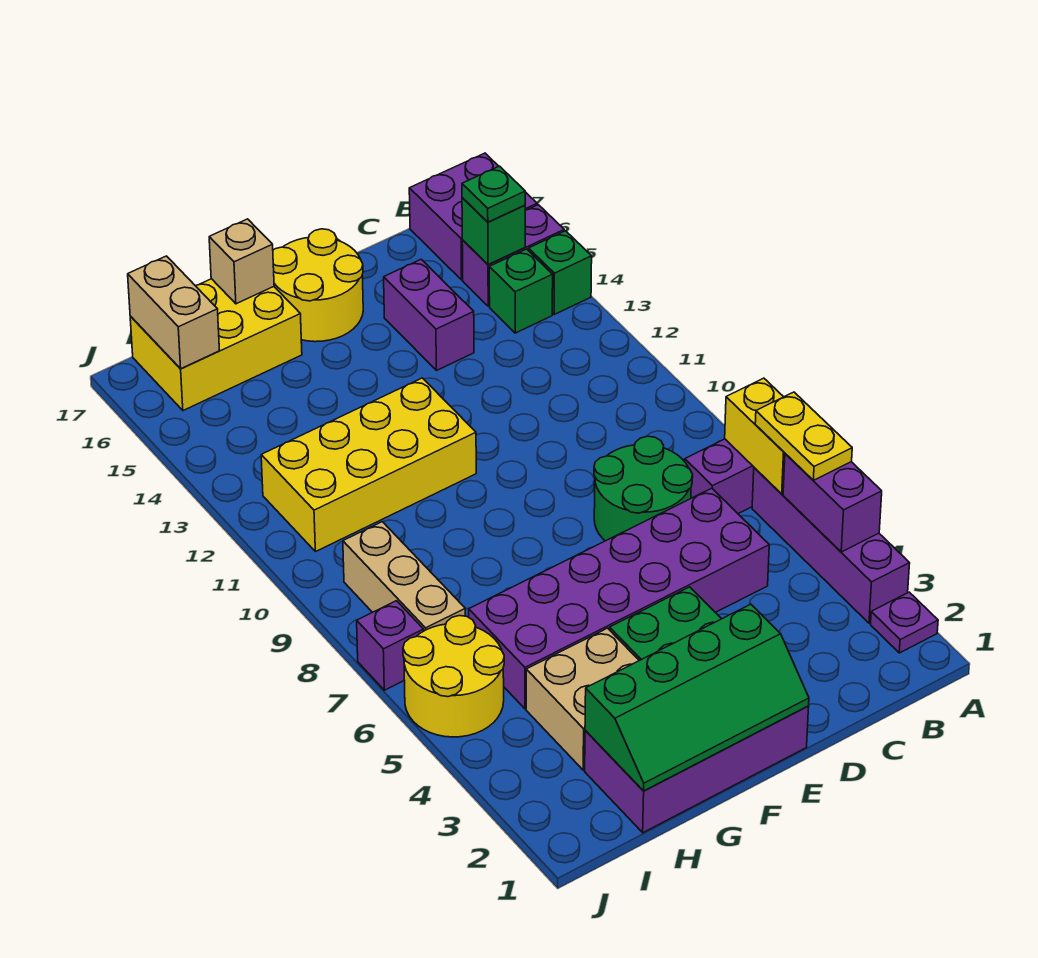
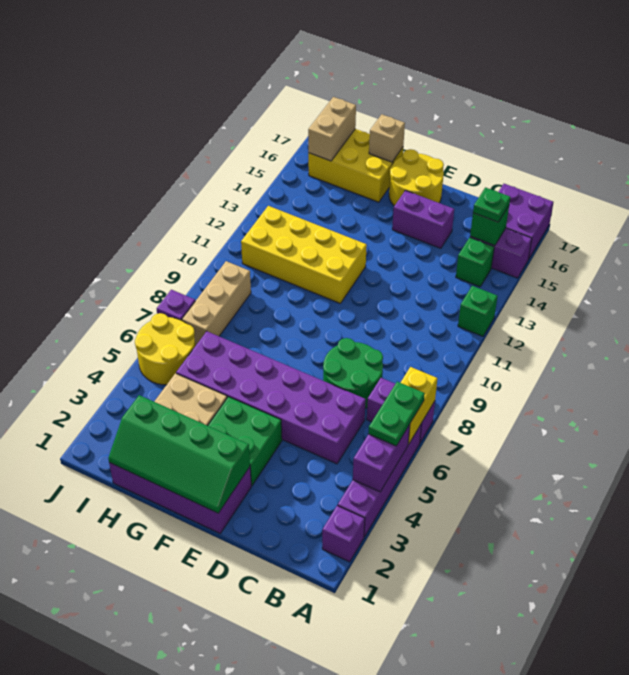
purple 1x1 plate [871,592,938,653] -> purple 1x1 brick [322,506,365,562]
yellow 1x2 plate [755,392,852,480] -> green 1x2 plate [368,382,425,446]
green 1x1 brick [529,231,592,314] -> green 1x1 brick moved to [458,286,498,336]
purple 1x2 brick [384,259,474,371] -> purple 1x2 brick turned to [392,190,454,248]

